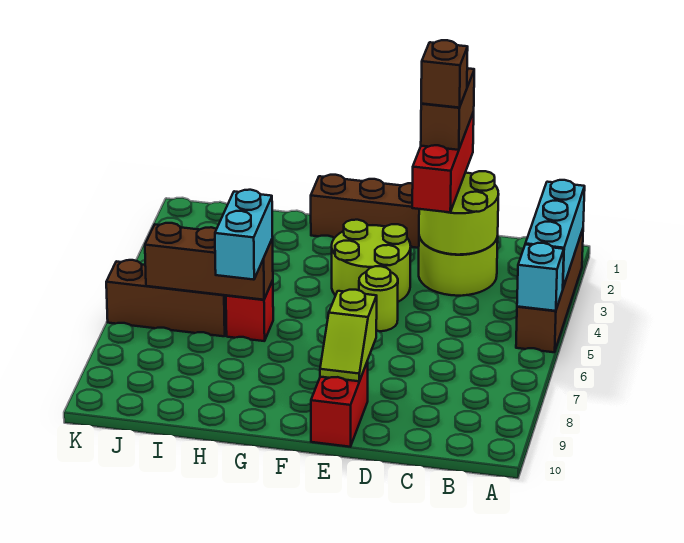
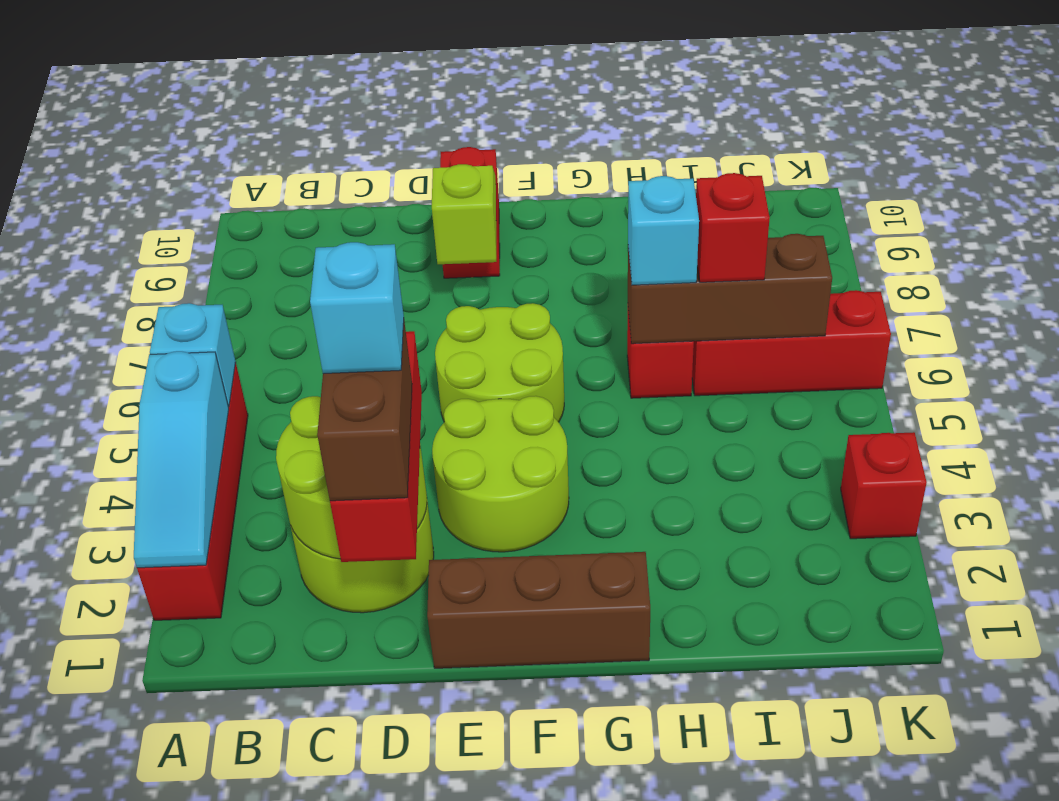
brown 1x4 brick [516,229,583,352] -> red 1x4 brick [137,363,248,620]
cyan 1x3 brick [525,180,585,288] -> cyan 1x3 slope [134,351,229,568]
brown 1x1 brick [421,40,468,108] -> cyan 1x1 brick [310,242,404,374]
lime 1x1 round brick [359,266,398,331] -> lime 2x2 round brick [435,303,564,422]
cyan 1x2 brick [215,190,273,280] -> cyan 1x1 brick [628,176,699,285]
brown 1x3 brick [106,260,227,336] -> red 1x3 brick [692,290,891,396]
none -> red 1x1 brick [696,173,770,282]
none -> red 1x1 brick [841,432,927,539]

